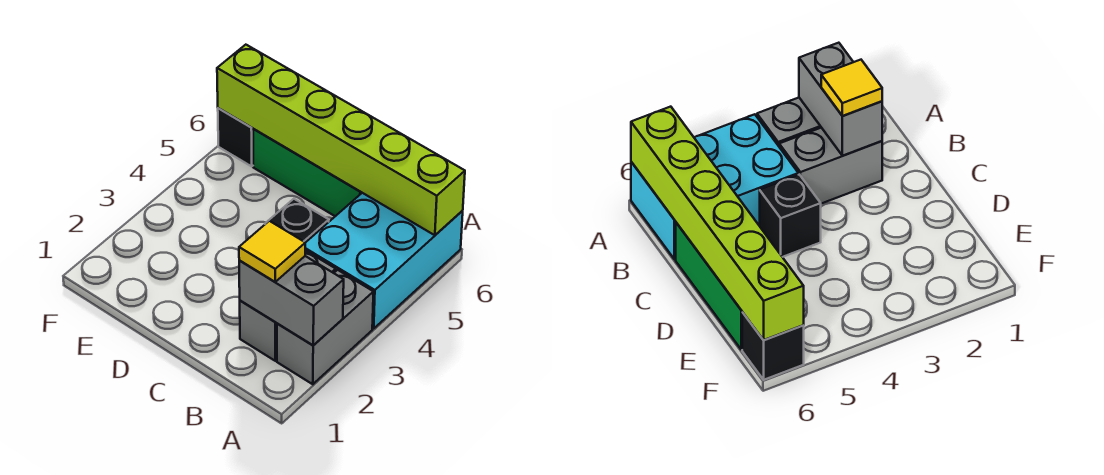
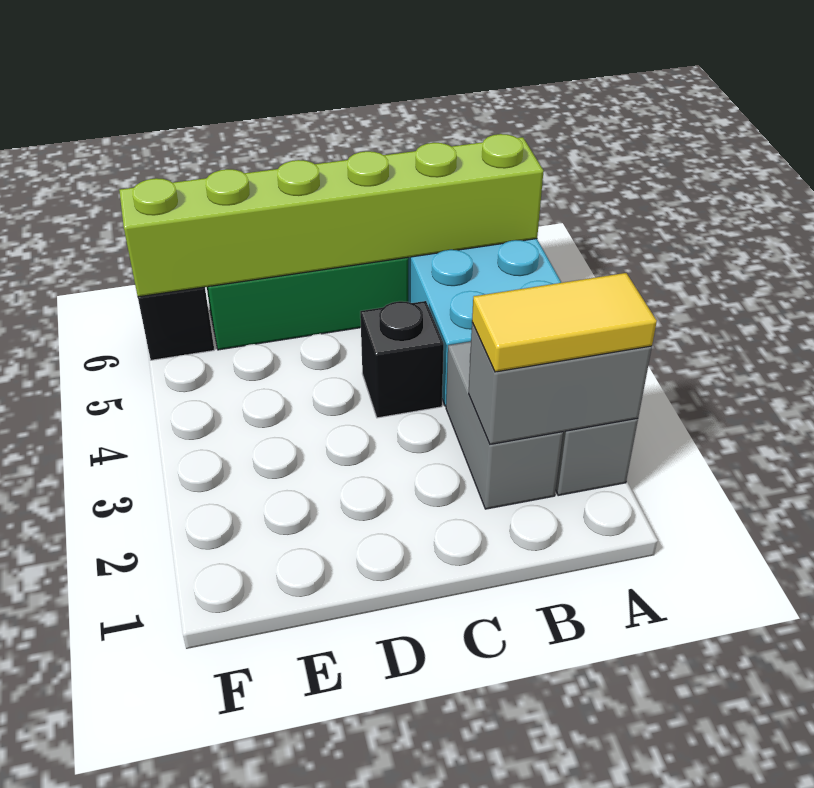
yellow 1x1 tile [239,221,305,282] -> yellow 1x2 tile [472,273,657,372]

